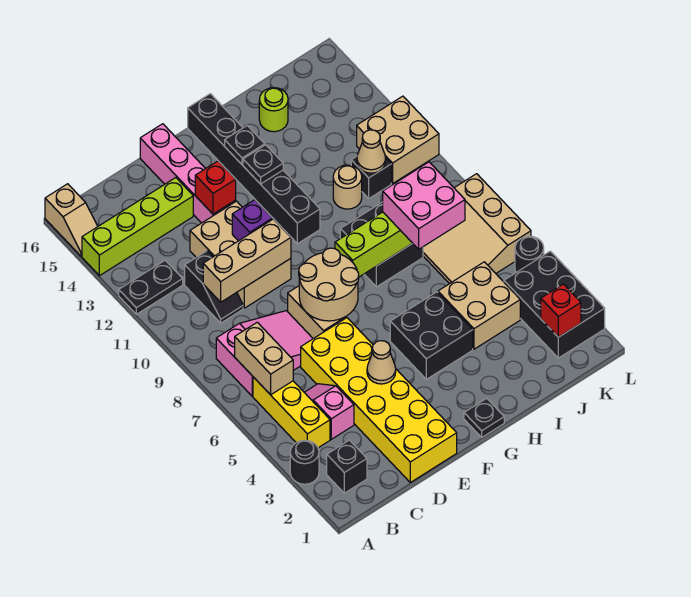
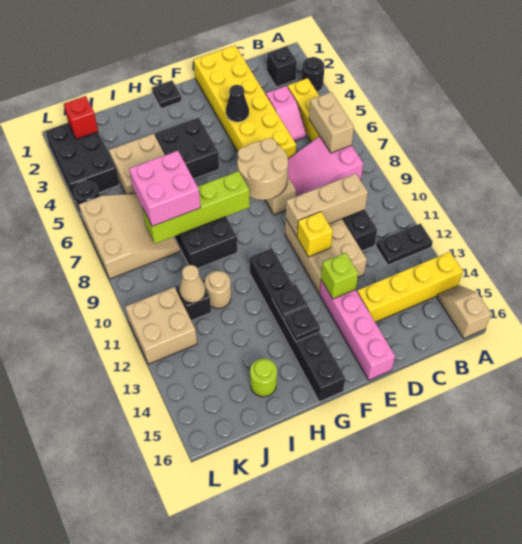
lime 1x4 brick [82,178,193,276] -> yellow 1x4 brick [357,252,463,322]
tan 1x1 cone [367,341,396,384] -> black 1x1 cone [226,85,249,122]
purple 1x1 brick [232,200,272,241] -> yellow 1x1 brick [297,212,333,257]
red 1x1 brick [195,161,236,214] -> lime 1x1 brick [321,253,358,299]

